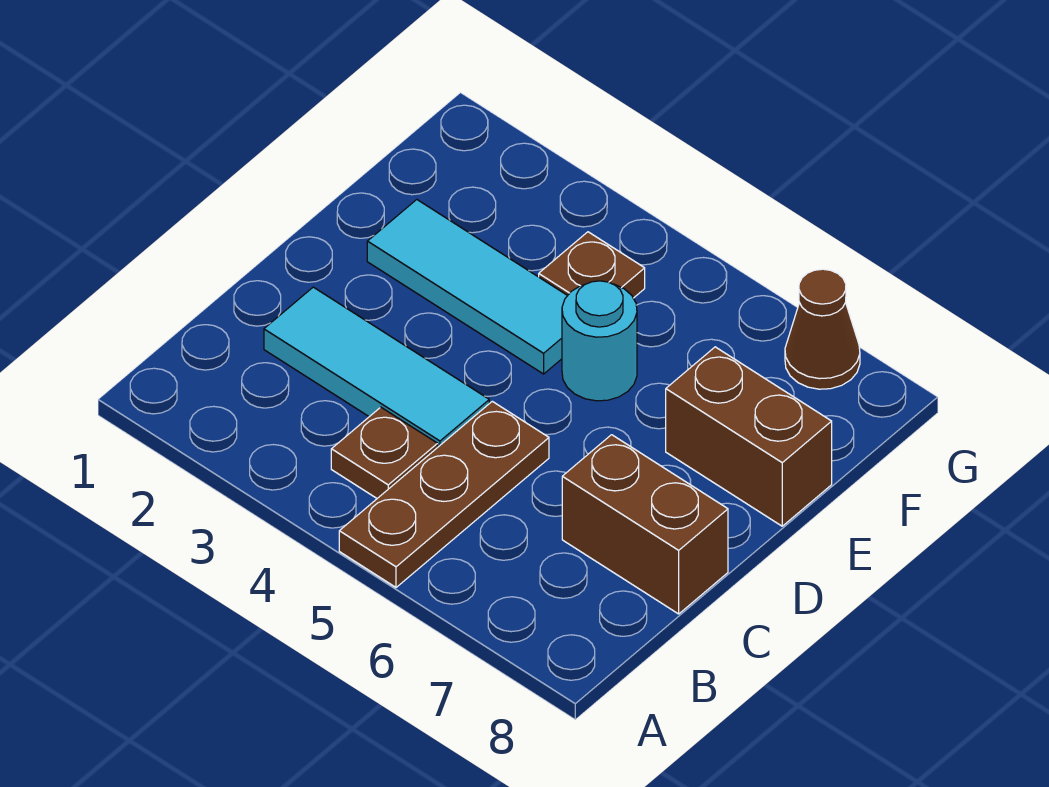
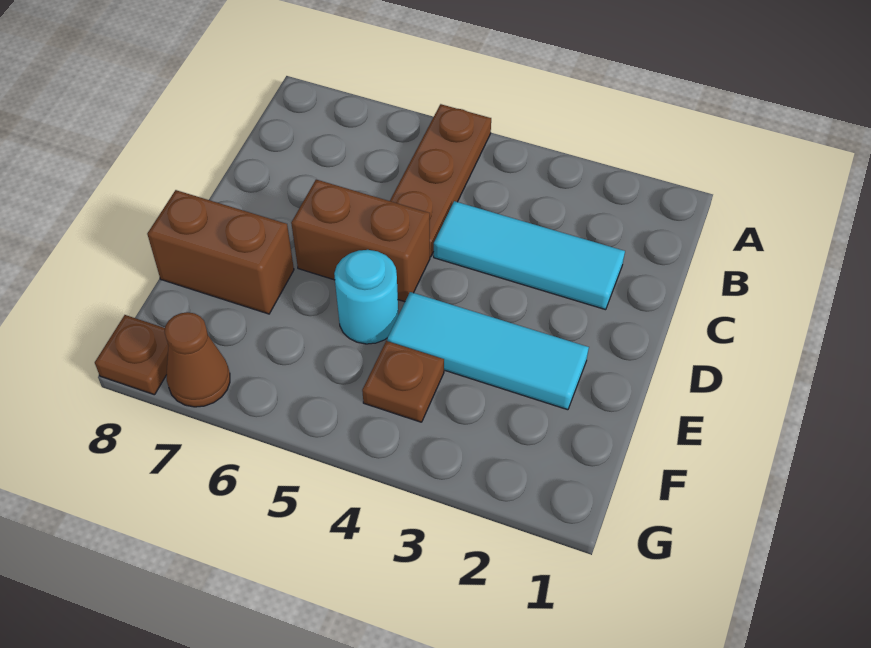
brown 1x1 plate [331,407,438,498] -> brown 1x1 plate moved to [95,315,168,395]
brown 1x2 brick [562,435,728,614] -> brown 1x2 brick moved to [291,180,430,302]

